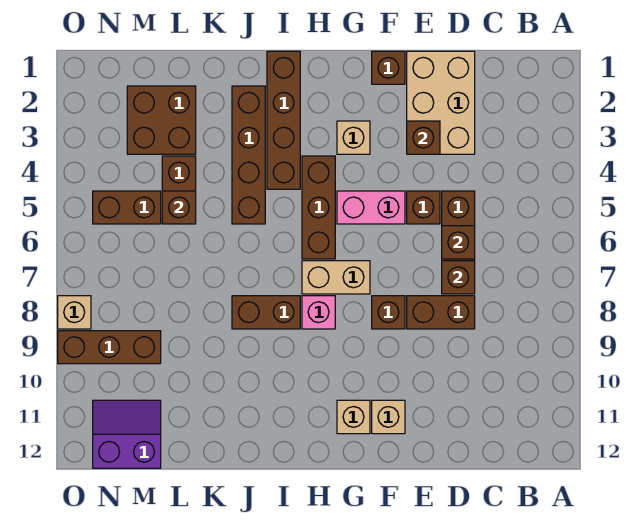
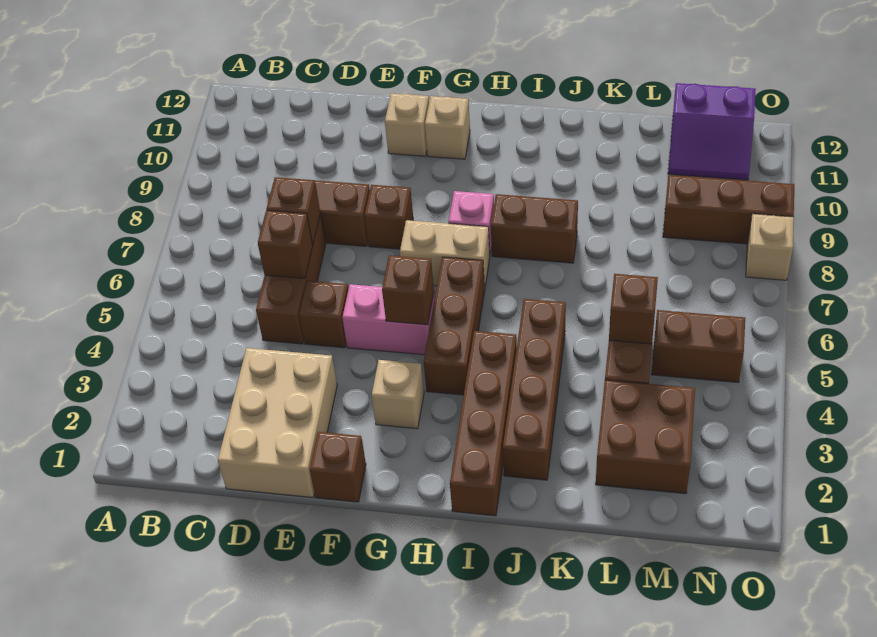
brown 1x1 brick [407,121,440,154] -> brown 1x1 brick moved to [382,255,434,325]

